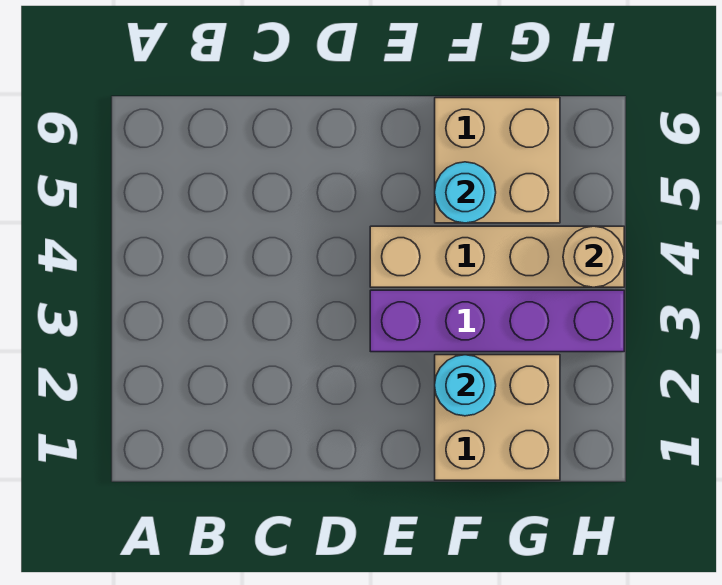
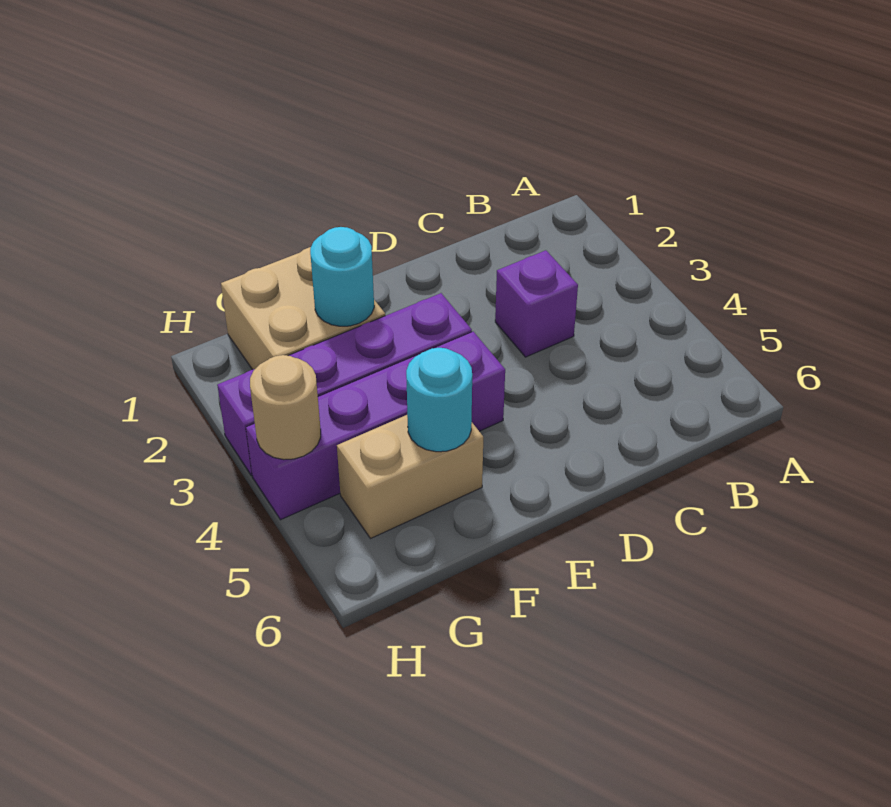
none -> purple 1x1 brick [495,250,578,357]
tan 1x4 brick [370,226,624,287] -> purple 1x4 brick [246,331,505,520]
tan 2x2 brick [435,98,560,223] -> tan 1x2 brick [337,415,483,539]

